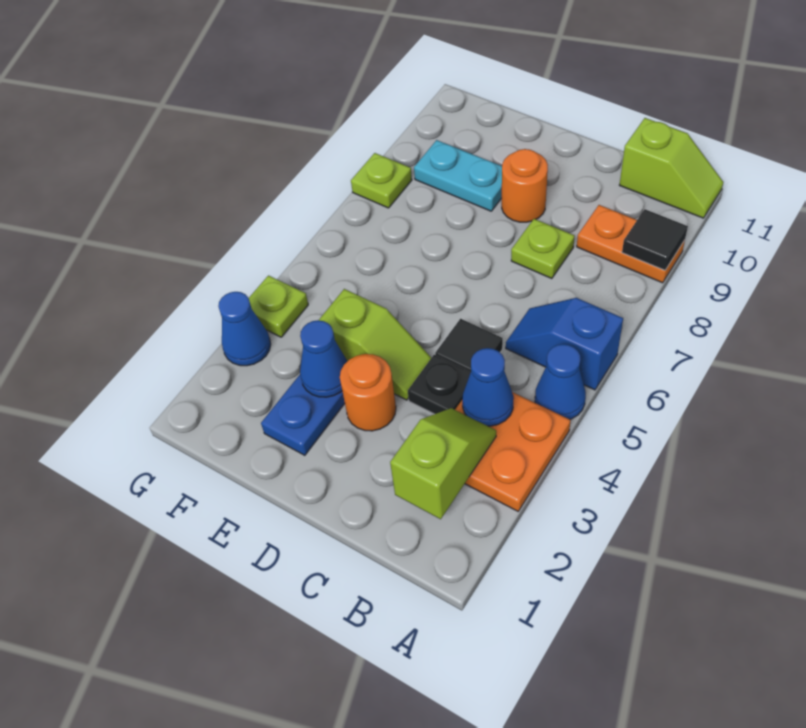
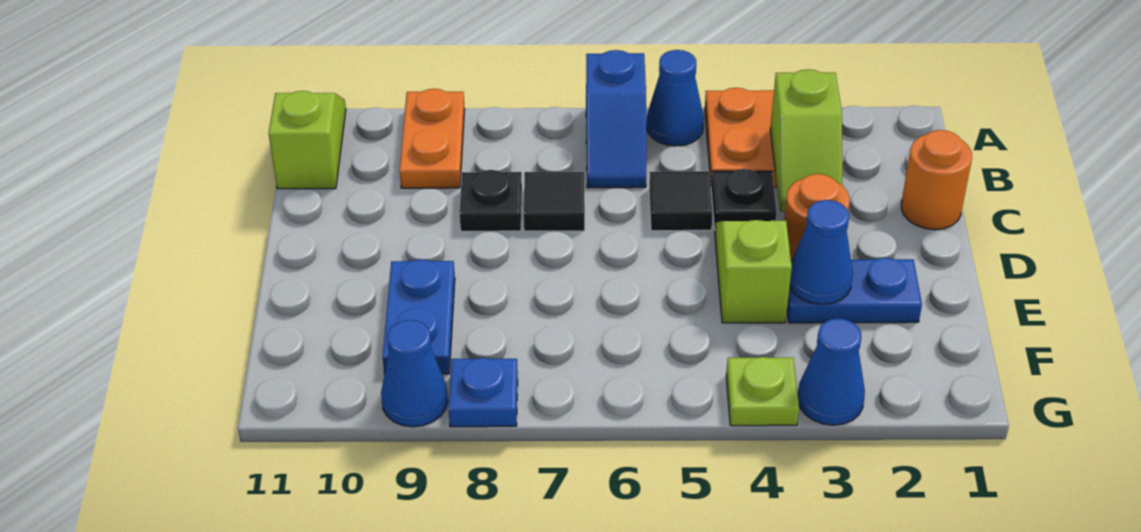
black 1x1 tile [622,209,688,270] -> black 1x1 tile moved to [524,172,585,231]
lime 1x2 slope [390,408,496,519] -> lime 1x2 slope turned to [770,69,842,212]
blue 1x1 cone [462,348,514,426] -> blue 1x1 cone moved to [381,320,448,427]
lime 1x1 plate [511,219,574,279] -> black 1x1 plate [460,170,522,231]
orange 1x1 round brick [502,149,548,222] -> orange 1x1 round brick moved to [901,130,972,230]
cyan 1x2 plate [414,140,502,211] -> blue 1x2 plate [383,259,455,374]
lime 1x1 plate [351,153,412,208] -> blue 1x1 plate [449,358,518,427]

